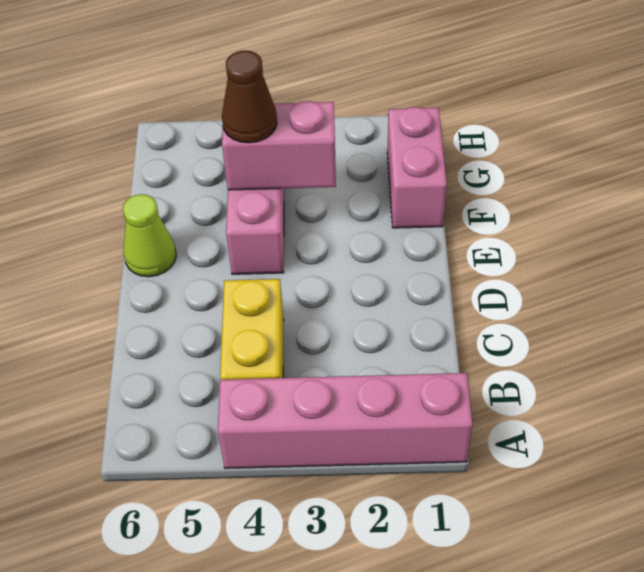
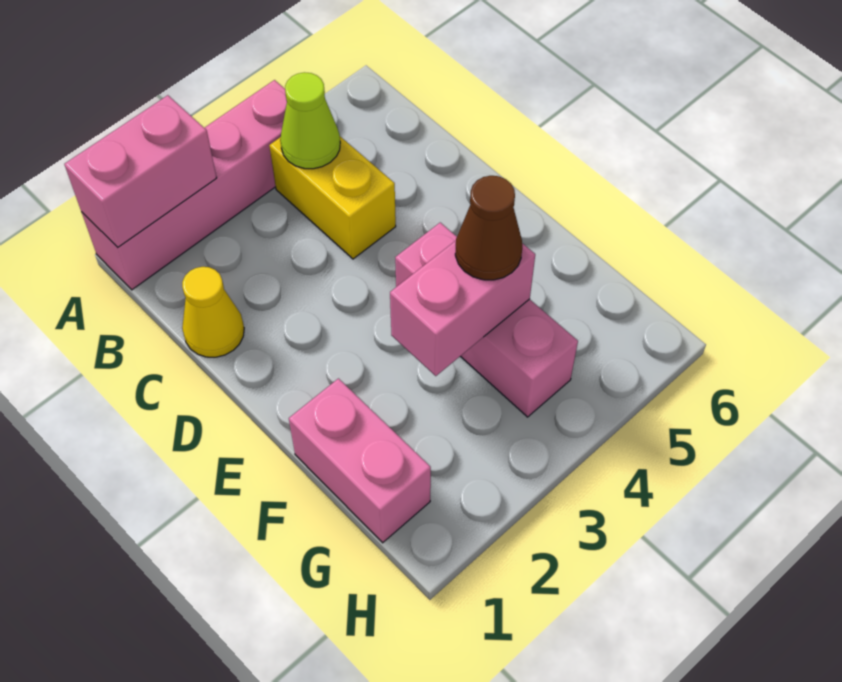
none -> pink 1x2 brick [64,95,217,247]
none -> yellow 1x1 cone [182,267,244,357]
lime 1x1 cone [123,194,176,277] -> lime 1x1 cone moved to [280,72,340,169]

